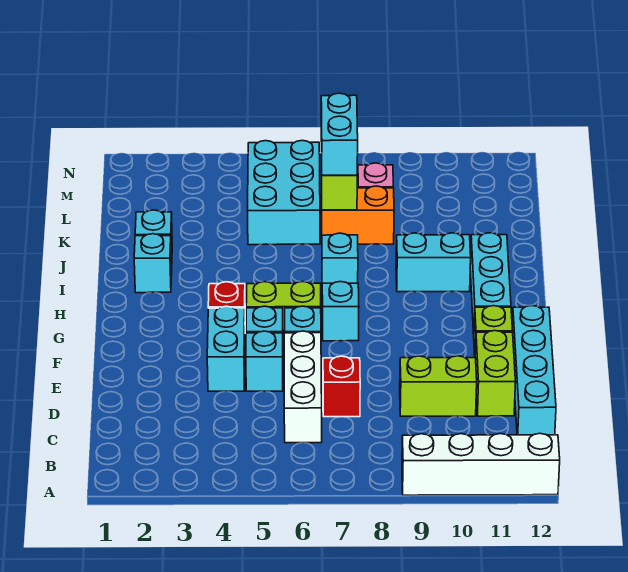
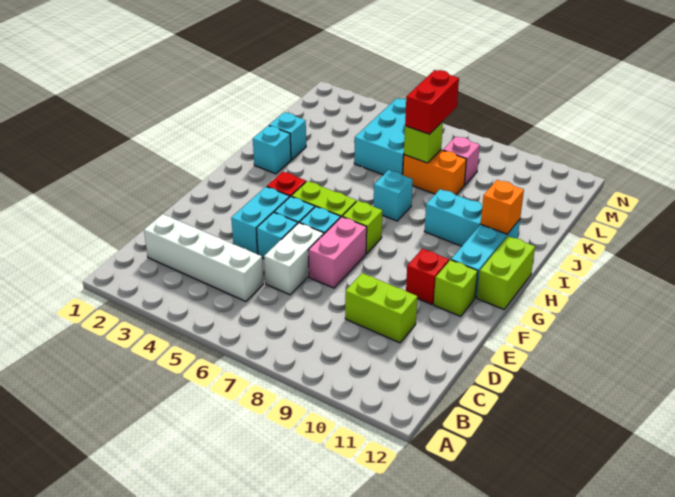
white 1x4 brick [402,433,560,495] -> white 1x4 brick moved to [144,214,263,301]
white 1x3 brick [284,331,322,443] -> white 1x2 brick [264,223,324,295]
cyan 1x4 brick [512,306,556,435] -> none
red 1x1 brick [323,356,360,417] -> red 1x1 brick moved to [406,249,449,304]
lime 1x2 brick [475,331,515,416] -> lime 1x2 brick moved to [477,236,535,309]
none -> pink 1x2 brick [308,217,367,288]
cyan 1x1 brick [322,282,359,341] -> lime 1x1 brick [342,201,383,253]
none -> orange 1x1 brick [481,180,524,234]
cyan 1x2 brick [321,93,358,175] -> red 1x2 brick [405,70,459,134]

